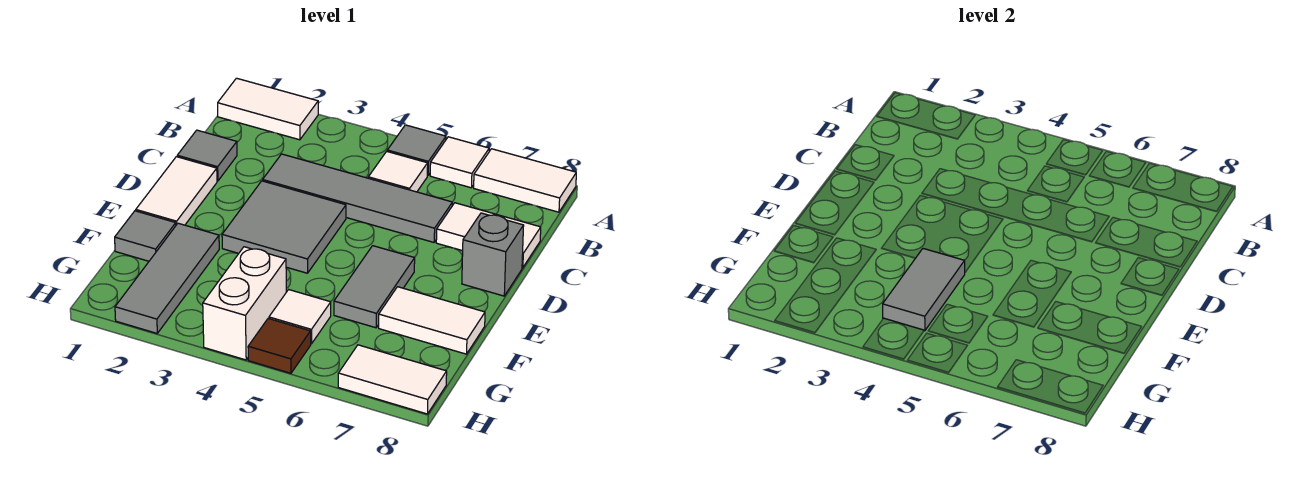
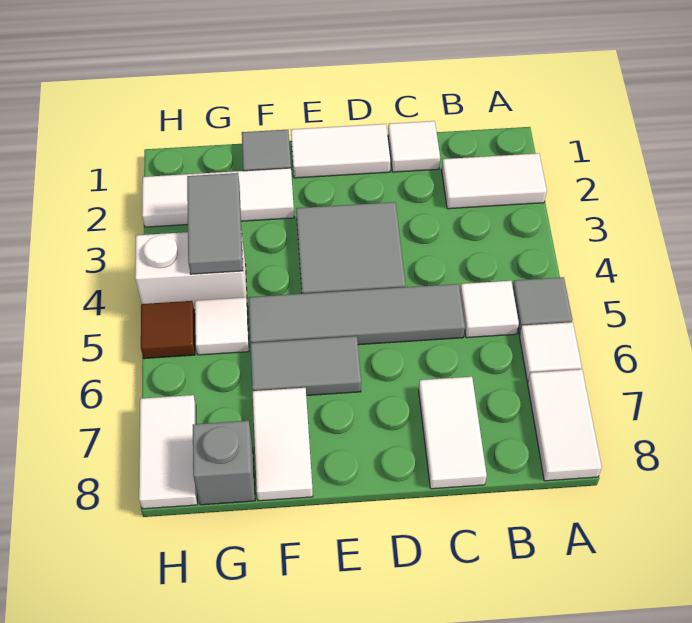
white 1x2 tile [218,78,318,140] -> white 1x2 tile turned to [442,153,547,209]
grey 1x1 tile [177,130,237,181] -> white 1x1 tile [388,121,440,172]
grey 1x4 tile [263,154,452,242] -> grey 1x4 tile turned to [249,284,465,345]
grey 1x1 brick [462,213,524,296] -> grey 1x1 brick moved to [193,421,255,505]
grey 1x3 tile [115,223,219,333] -> white 1x3 tile [142,168,294,227]
grey 1x2 tile [883,249,965,331] -> grey 1x2 tile turned to [187,173,243,274]

